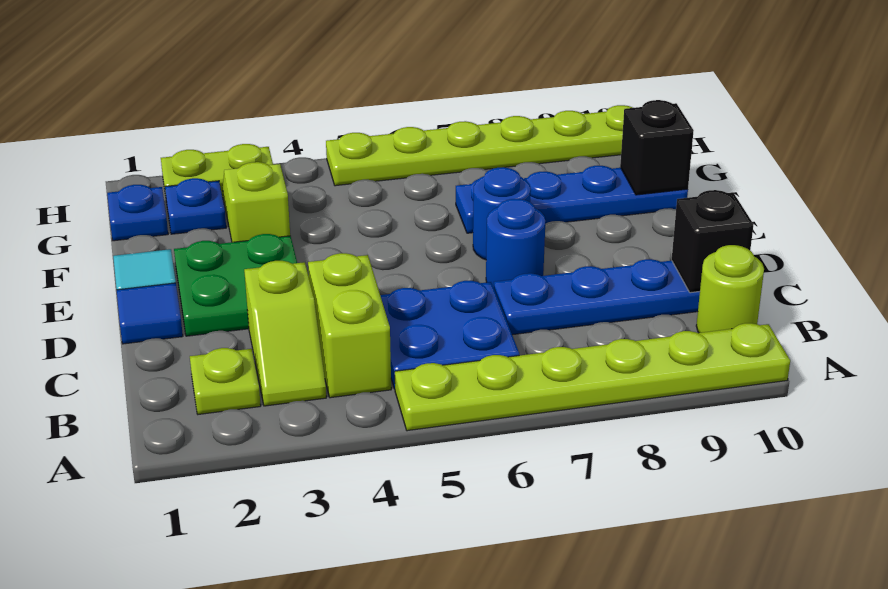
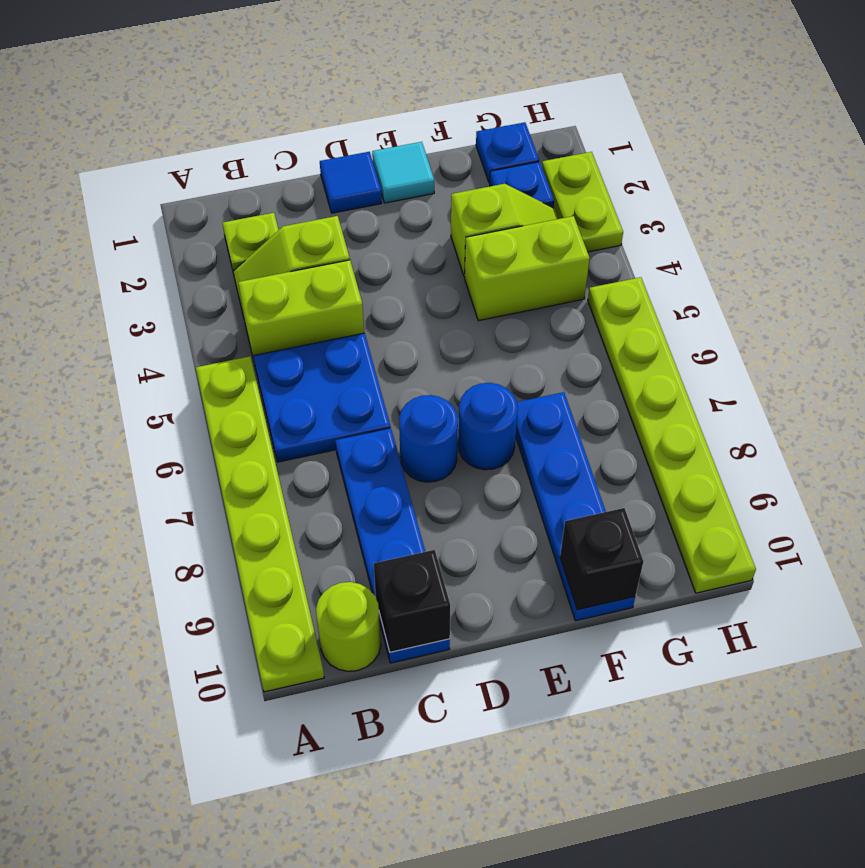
green 2x2 plate [174,234,297,336] -> none
none -> lime 1x2 brick [465,216,590,321]

